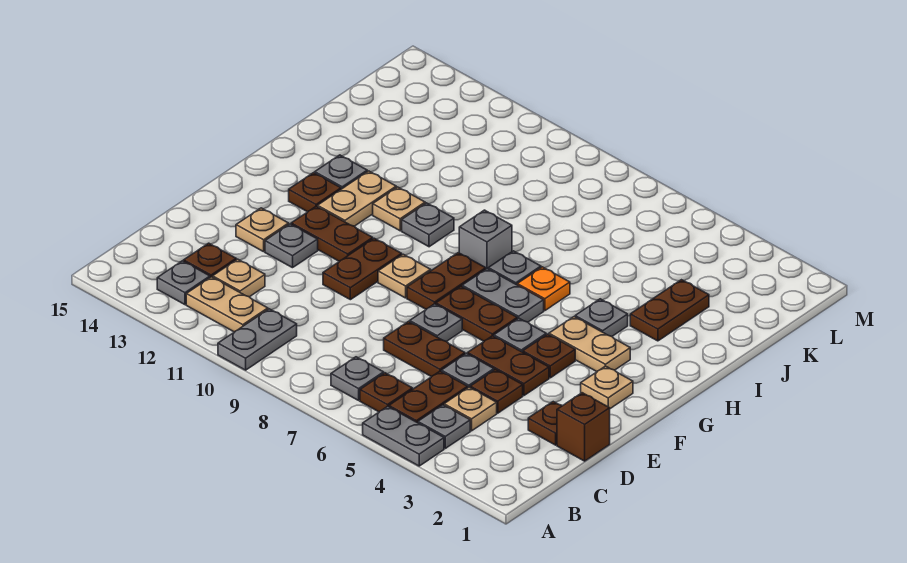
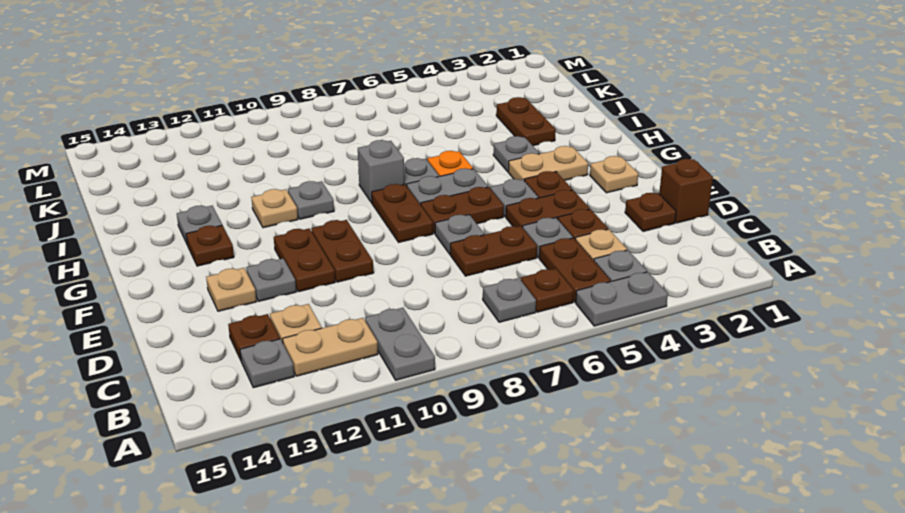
tan 1x1 plate [378,254,431,298] -> none
brown 1x2 plate [291,206,373,261] -> brown 1x2 plate turned to [274,229,335,292]
tan 1x2 plate [318,171,396,226] -> none

